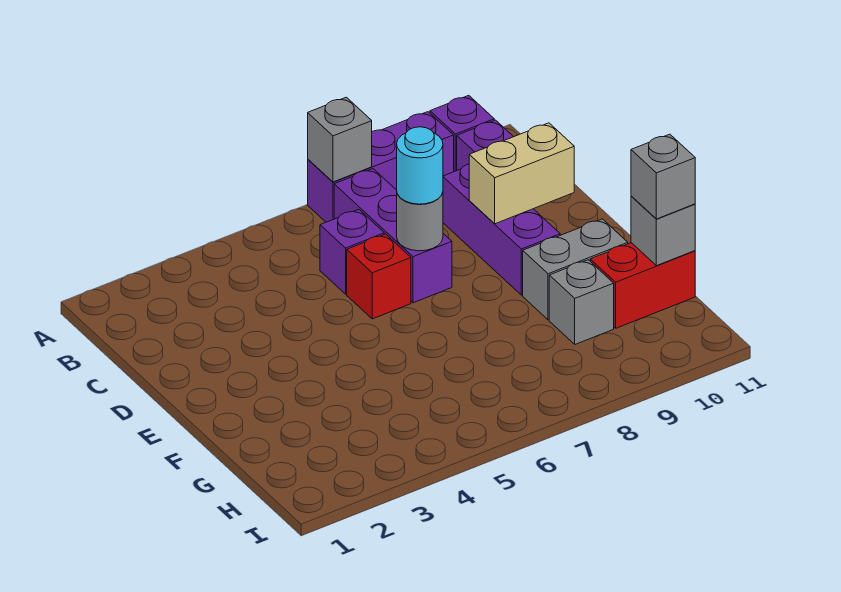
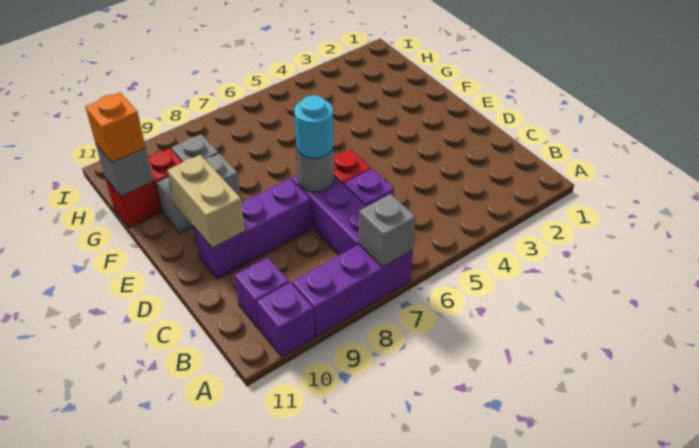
purple 1x3 brick [443,164,560,295] -> purple 1x3 brick turned to [193,179,312,279]
tan 1x2 brick [469,123,574,224] -> tan 1x2 brick turned to [167,155,245,248]
grey 1x1 brick [631,134,695,219] -> orange 1x1 brick [85,92,146,162]

